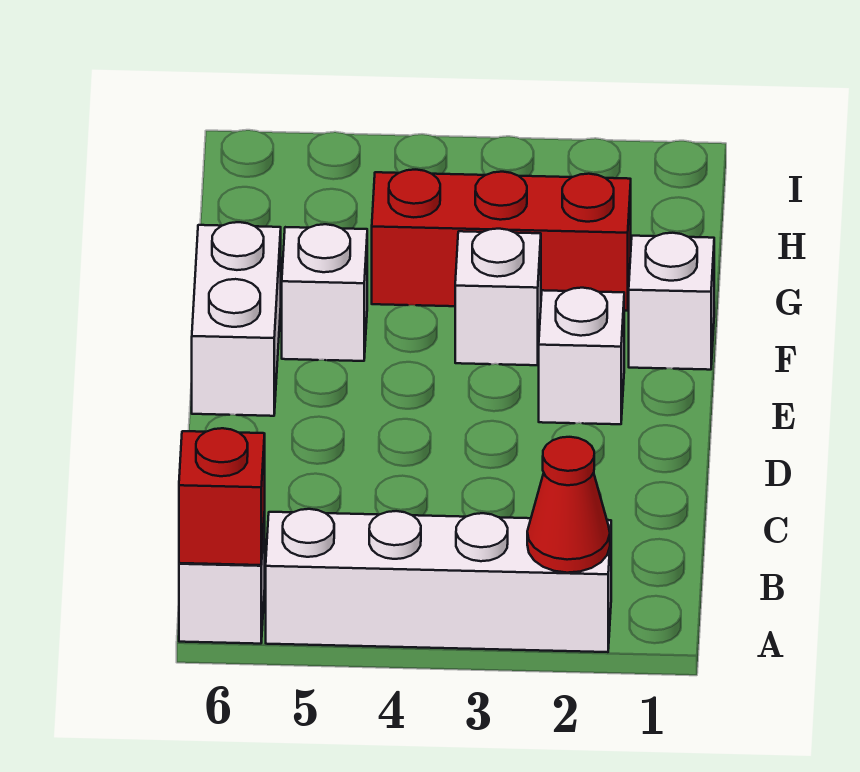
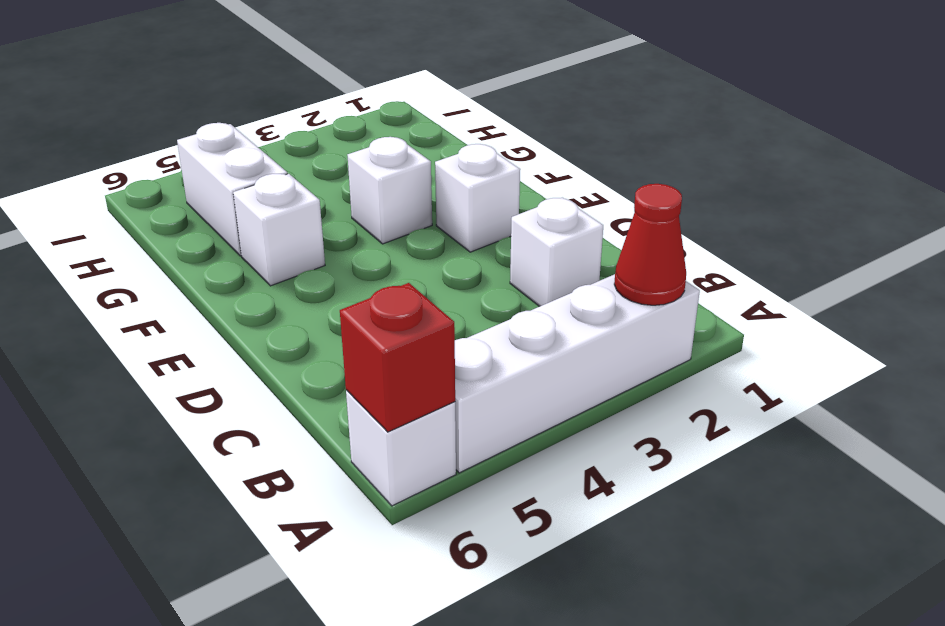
white 1x2 brick [192,222,281,416] -> white 1x2 brick moved to [177,123,288,256]
white 1x1 brick [629,233,714,370] -> white 1x1 brick moved to [510,198,603,306]
red 1x3 brick [372,170,631,311] -> none

